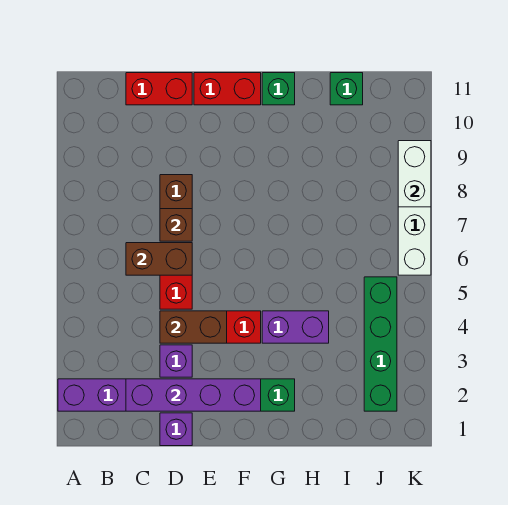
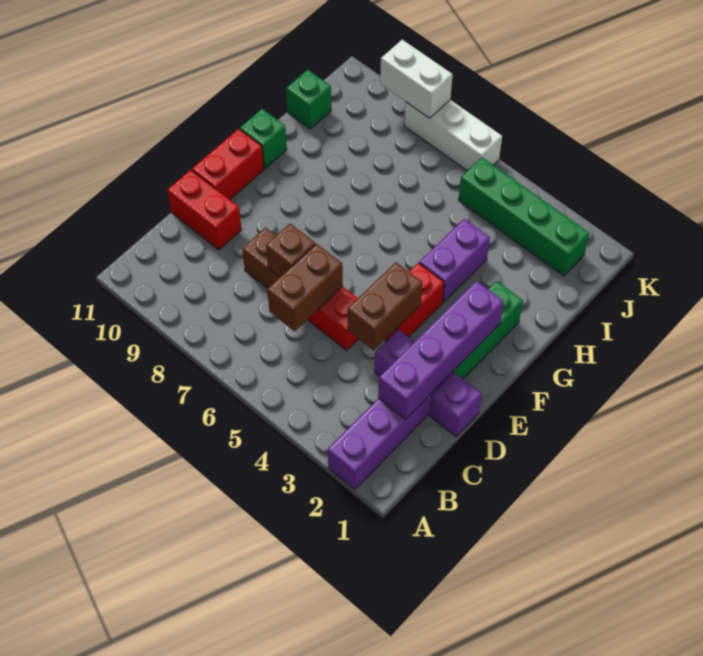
red 1x2 brick [126,73,192,105] -> red 1x2 brick turned to [167,170,242,250]

